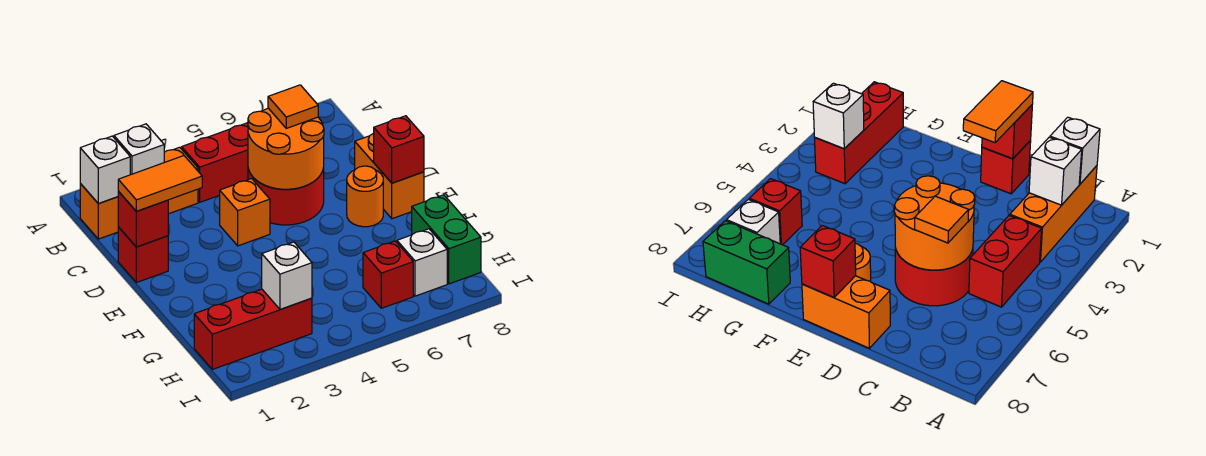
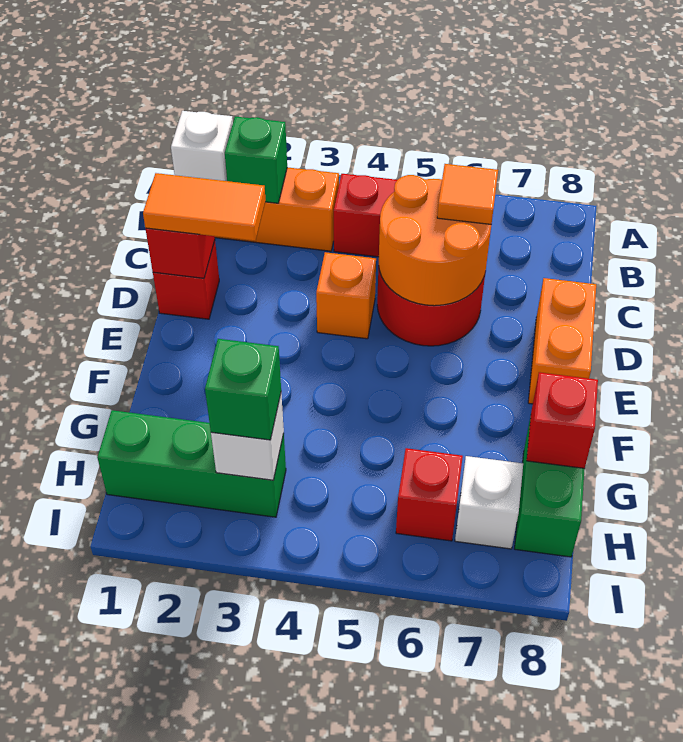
white 1x1 brick [114,124,164,175] -> green 1x1 brick [225,116,287,203]
orange 1x1 round brick [347,166,383,227] -> none
red 1x1 brick [374,116,424,183] -> red 1x1 brick moved to [527,372,598,468]
red 1x3 brick [194,289,312,369] -> green 1x3 brick [97,410,286,517]
none -> green 1x1 brick [205,339,281,440]

